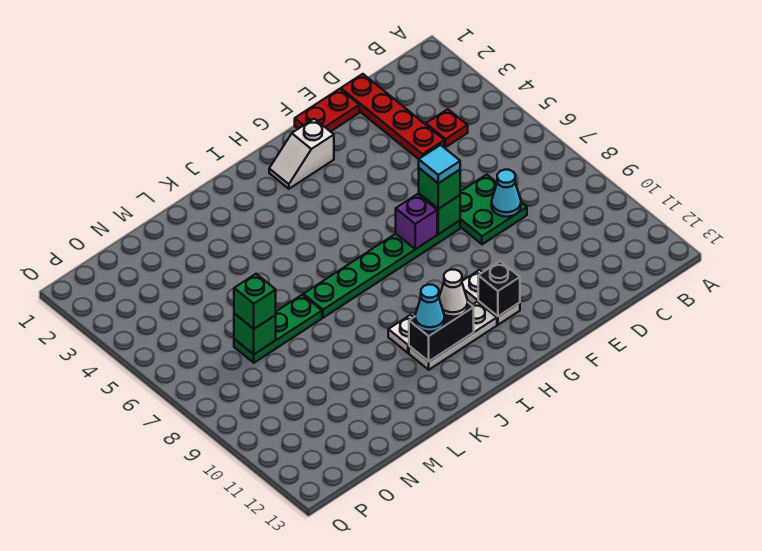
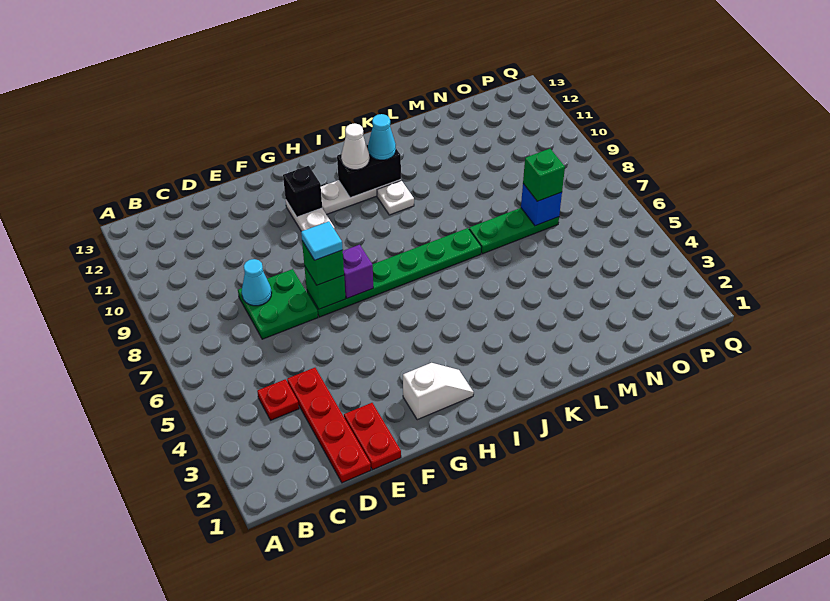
red 1x2 plate [295,89,359,132] -> red 1x2 plate turned to [344,403,401,470]
green 1x1 brick [234,314,276,354] -> blue 1x1 brick [521,184,562,226]

